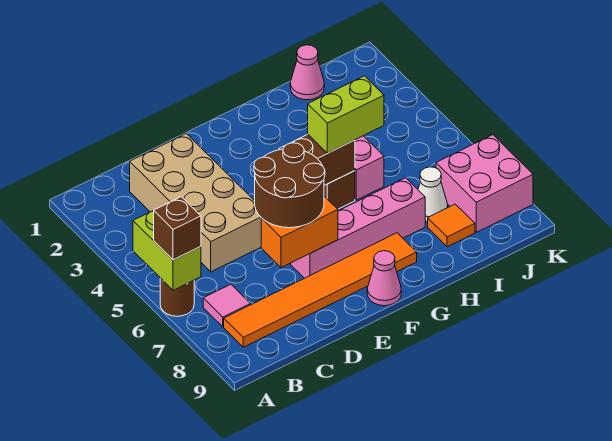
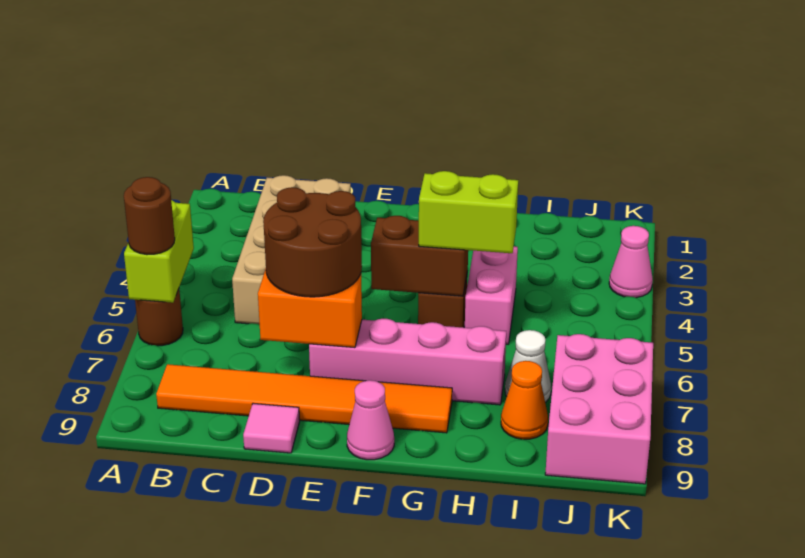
brown 1x1 brick [154,197,201,260] -> brown 1x1 round brick [124,177,175,255]
pink 1x1 tile [203,284,251,327] -> pink 1x1 tile moved to [243,403,300,453]
pink 1x1 cone [290,45,324,100] -> pink 1x1 cone moved to [609,226,653,298]
orange 1x1 tile [428,204,475,247] -> orange 1x1 cone [501,361,548,439]
pink 2x2 brick [436,135,533,232] -> pink 2x3 brick [545,334,653,484]

